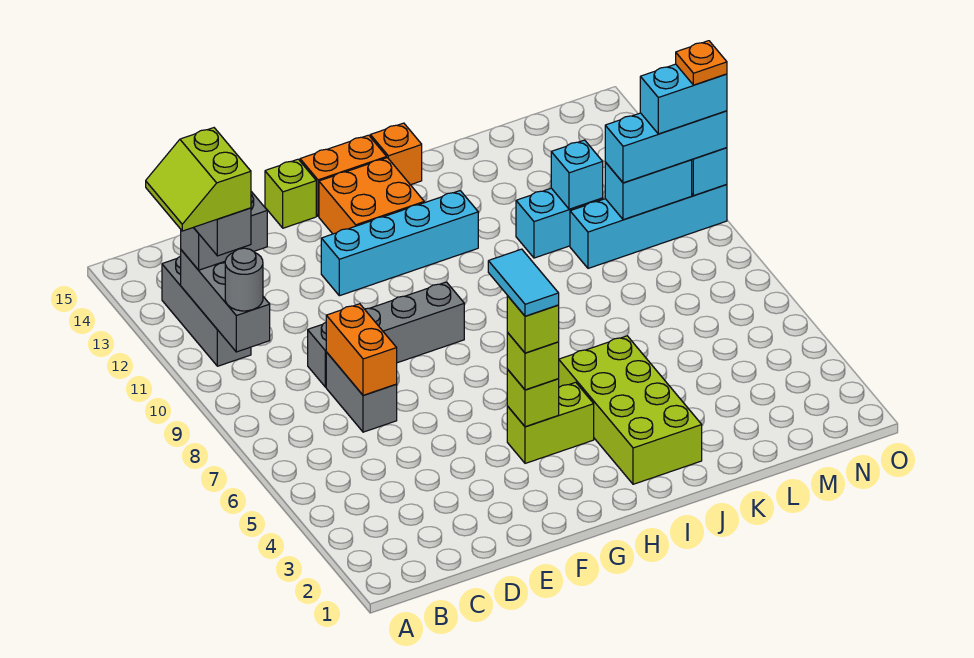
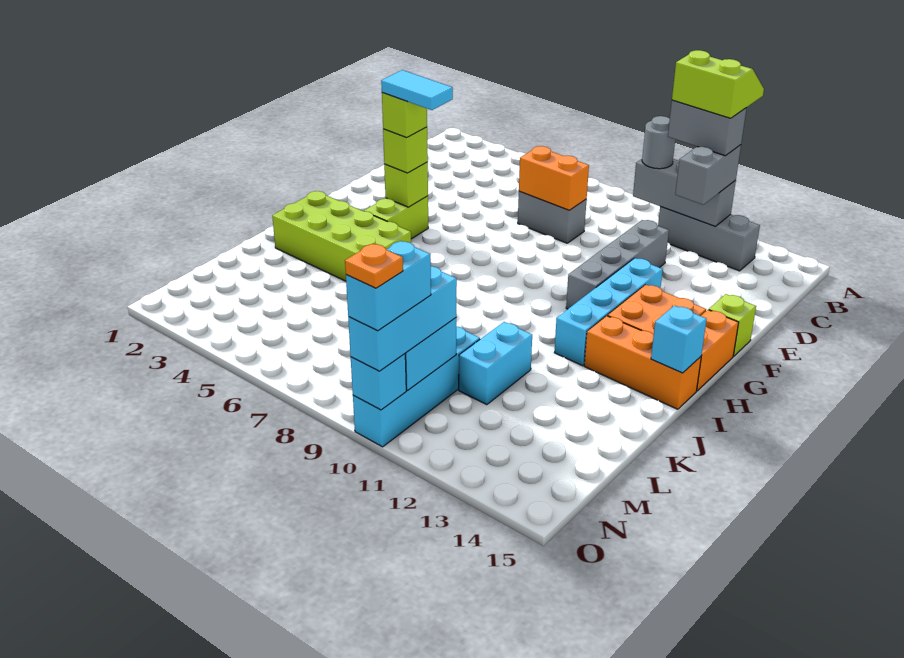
grey 1x4 brick [308,282,464,387] -> grey 1x4 brick moved to [566,220,669,309]
orange 1x1 brick [370,123,422,185] -> orange 1x3 brick [584,316,701,409]
cyan 1x1 brick [551,140,603,209] -> cyan 1x1 brick moved to [651,305,707,373]

